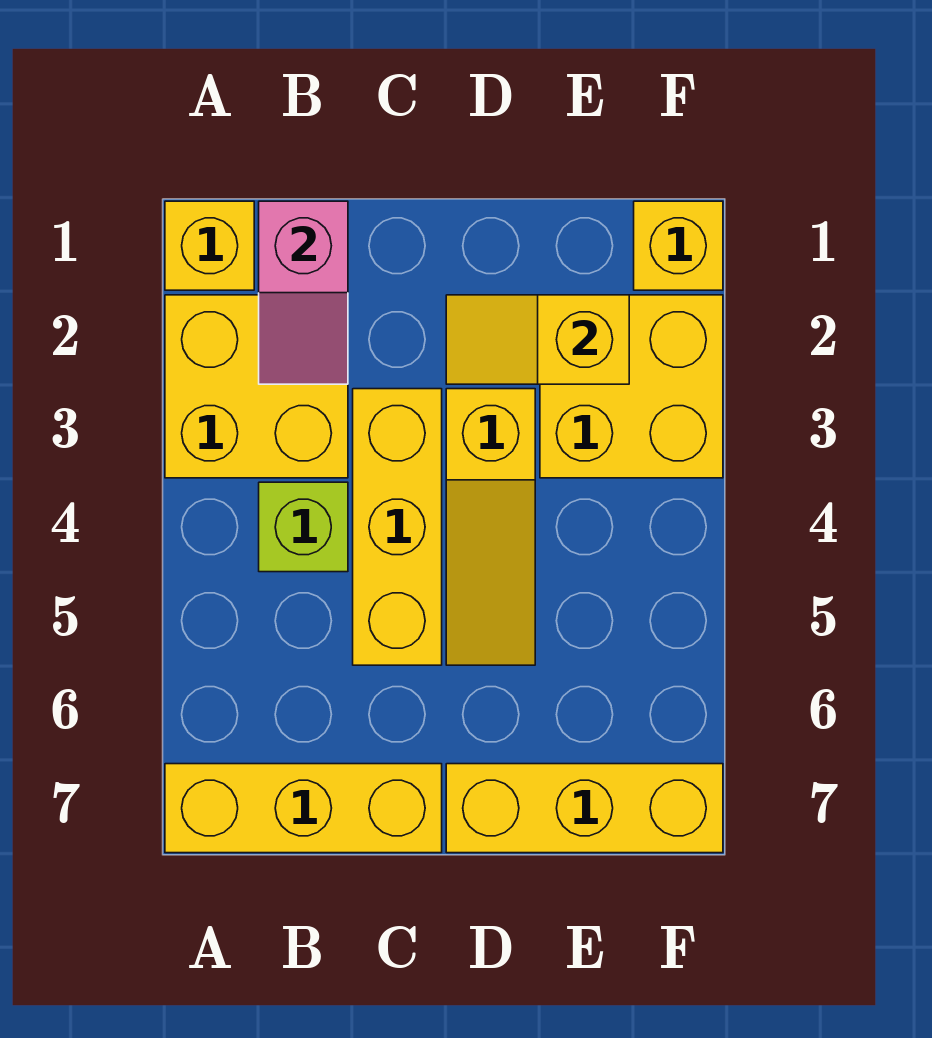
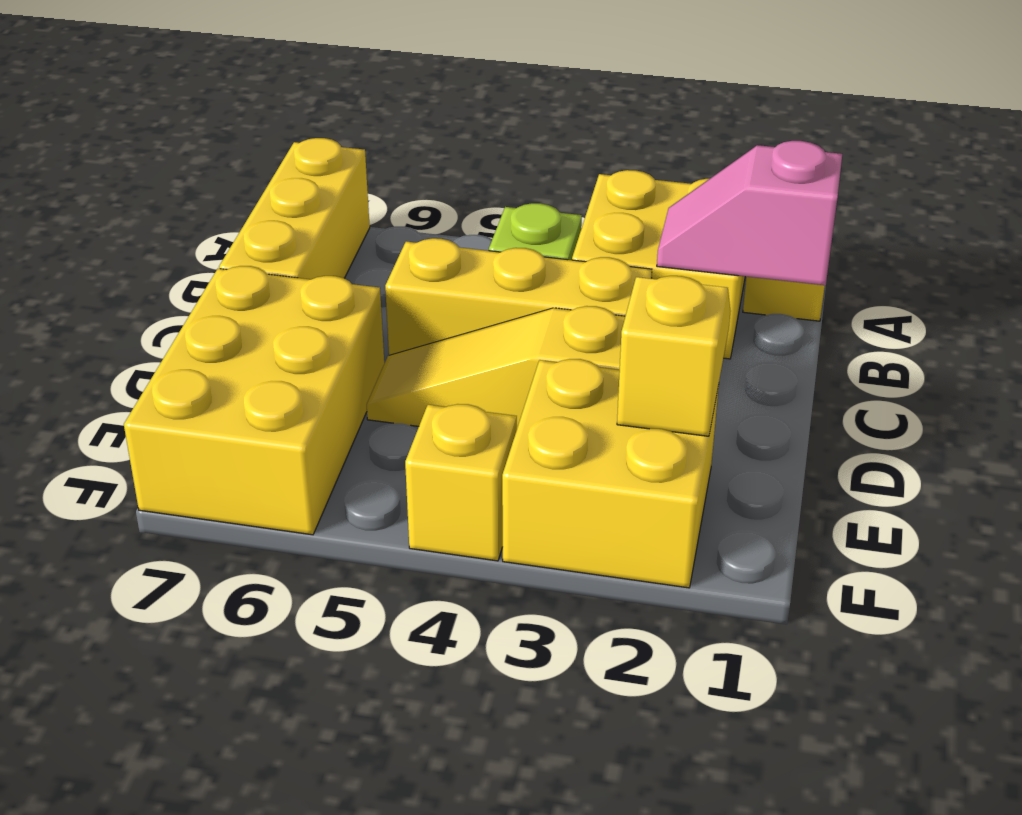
yellow 1x3 brick [446,764,723,853] -> yellow 2x3 brick [124,266,384,535]
yellow 1x1 brick [634,201,723,290] -> yellow 1x1 brick moved to [405,404,517,561]

